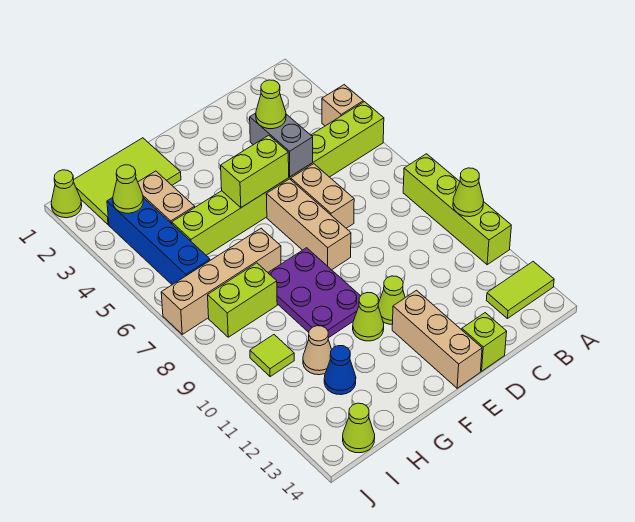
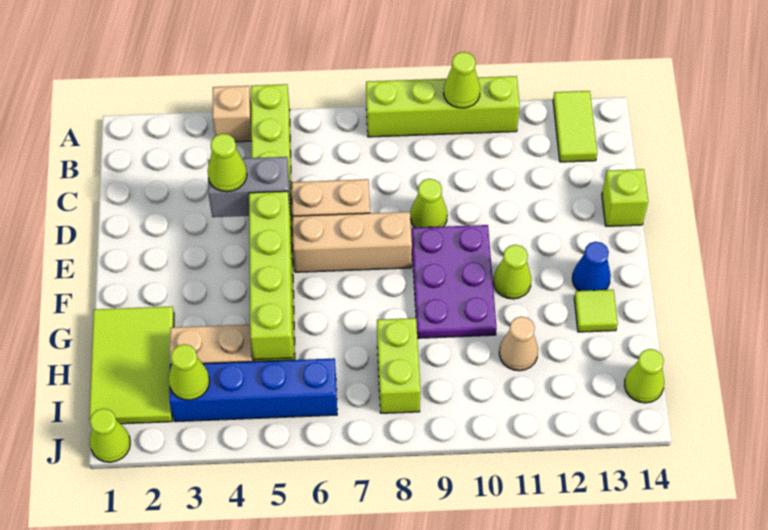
lime 1x2 brick [221,135,289,208] -> lime 1x4 brick [249,191,293,360]
lime 1x1 cone [378,276,405,324] -> lime 1x1 cone moved to [410,179,447,228]
tan 1x3 brick [392,290,482,388] -> none
purple 2x3 plate [268,248,360,338] -> purple 2x3 plate turned to [411,225,497,338]
tan 1x4 brick [161,228,281,334] -> none
blue 1x1 cone [324,346,356,395] -> blue 1x1 cone moved to [572,242,611,291]
lime 1x1 tile [250,335,294,376] -> lime 1x1 tile moved to [574,290,618,332]

